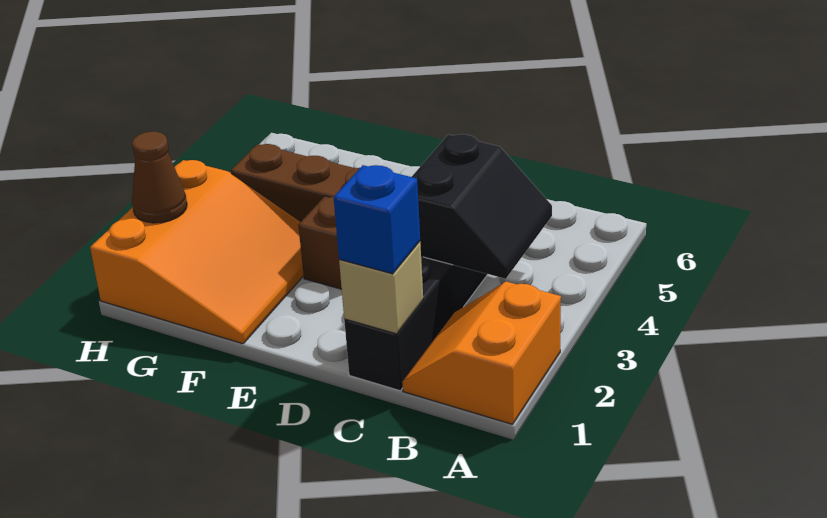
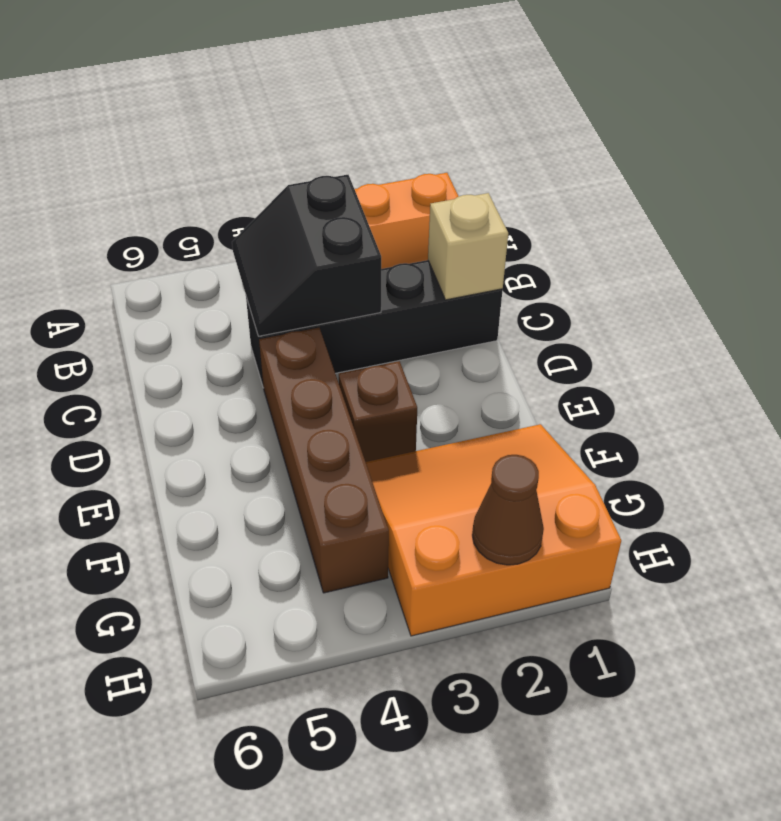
black 2x2 slope [412,134,552,279] -> black 2x2 slope turned to [232,175,381,336]
blue 1x1 brick [334,165,420,274] -> none

